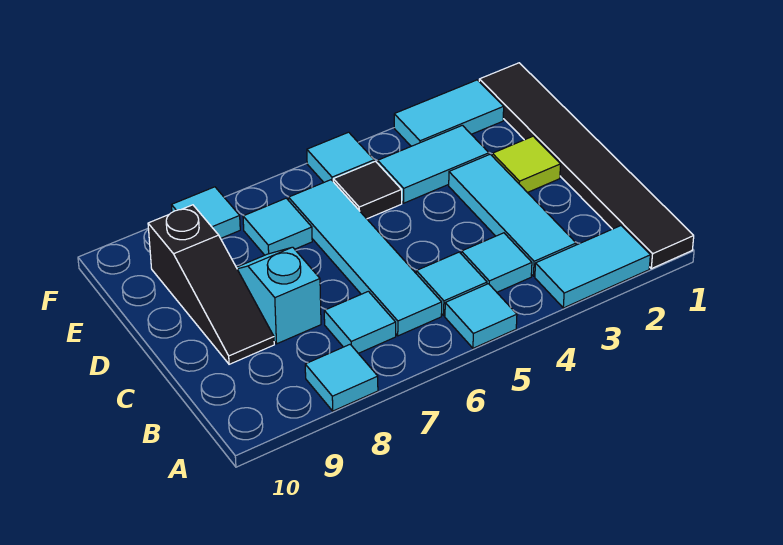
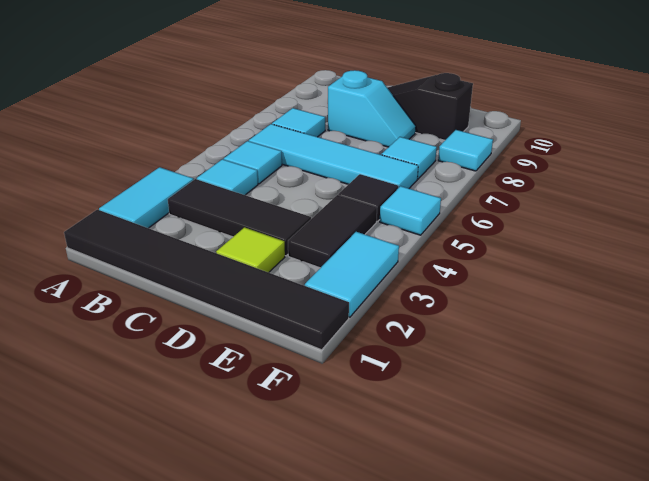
cyan 1x1 tile [445,284,517,348] -> none
cyan 1x1 tile [305,344,378,411] -> none
cyan 1x3 tile [449,154,576,276] -> black 1x3 tile [168,179,311,256]
cyan 1x2 tile [378,125,489,203] -> black 1x2 tile [288,195,377,268]

